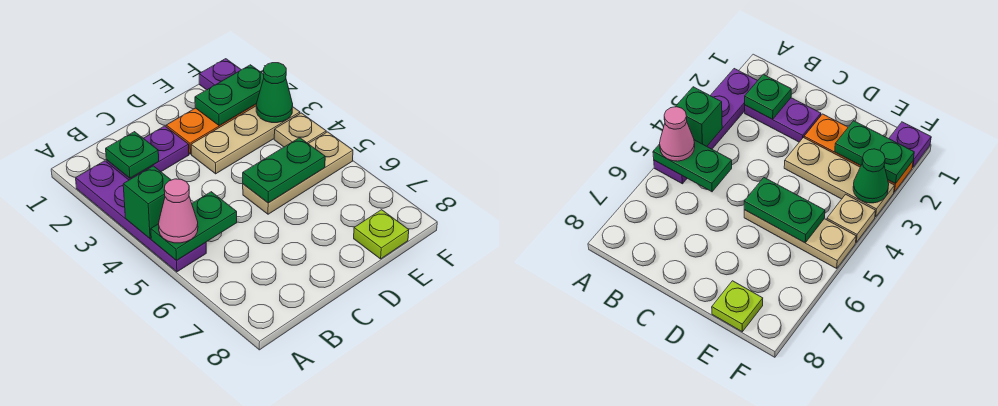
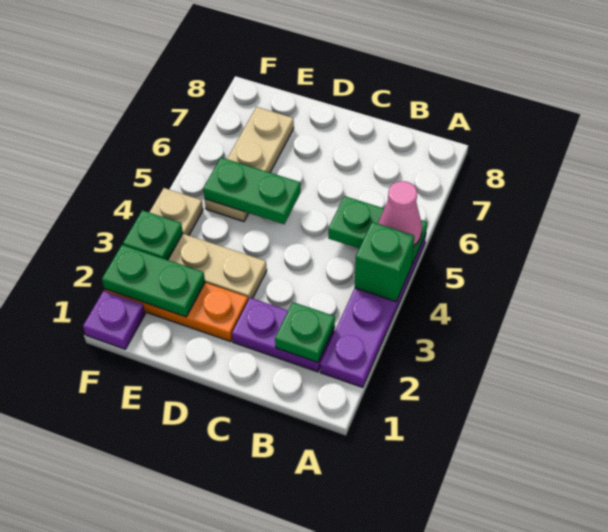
tan 1x3 plate [243,132,353,214] -> tan 1x3 plate turned to [205,107,294,222]
lime 1x1 plate [354,210,409,259] -> none
green 1x1 cone [256,63,293,123] -> green 1x1 plate [123,210,183,260]

